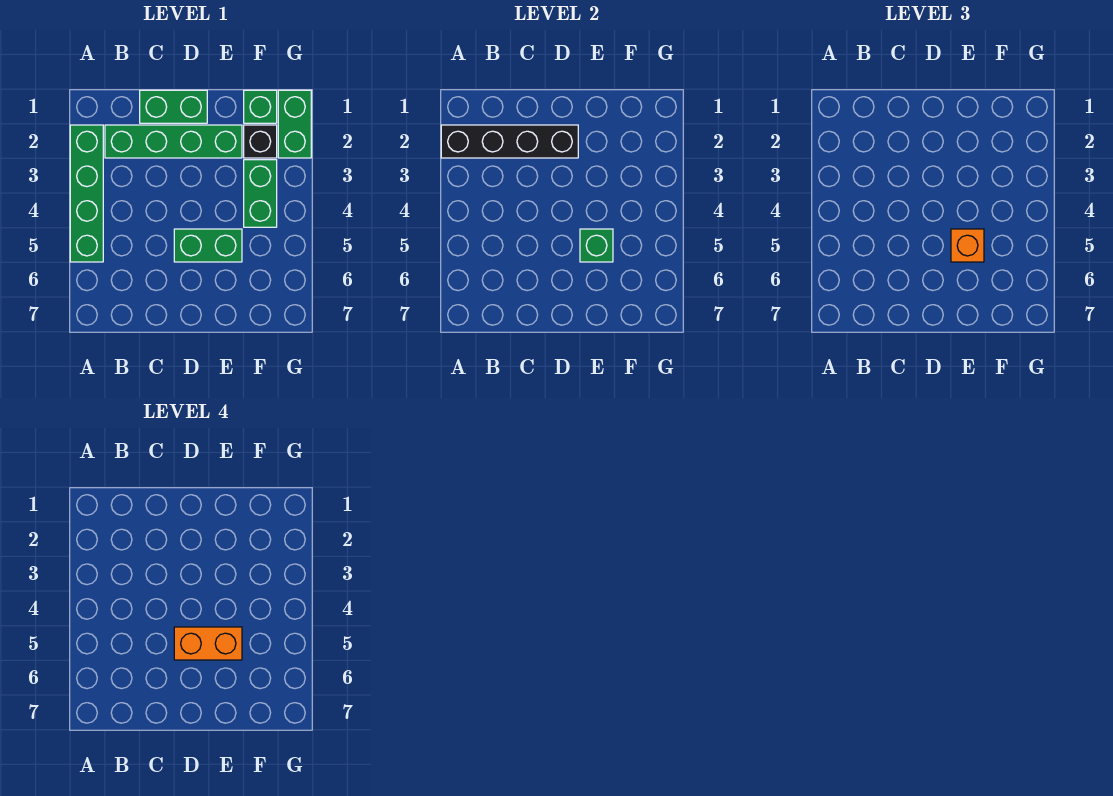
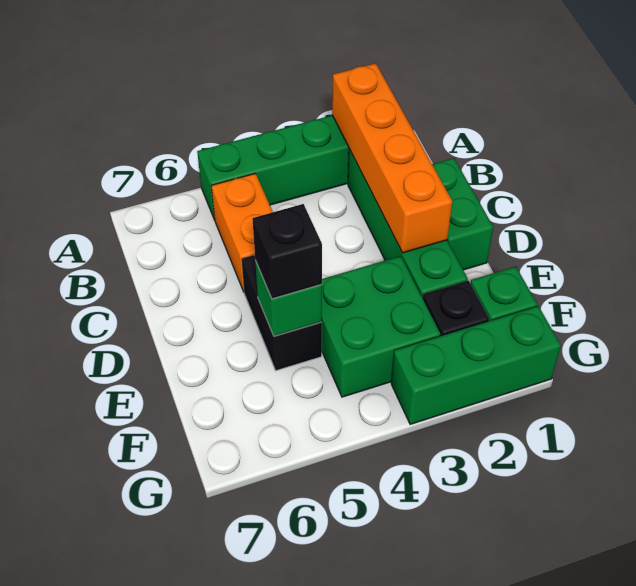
black 1x4 brick [441,125,578,158] -> orange 1x4 brick [332,63,452,253]
green 1x2 brick [174,229,242,262] -> black 1x2 brick [242,255,322,371]
orange 1x2 brick [174,627,242,660] -> orange 1x2 brick moved to [211,173,273,292]
orange 1x1 brick [951,229,984,262] -> black 1x1 brick [252,204,322,299]
green 1x2 brick [244,160,277,227] -> green 2x2 brick [322,256,440,397]
green 1x2 brick [278,90,311,158] -> green 1x3 brick [391,306,561,424]

